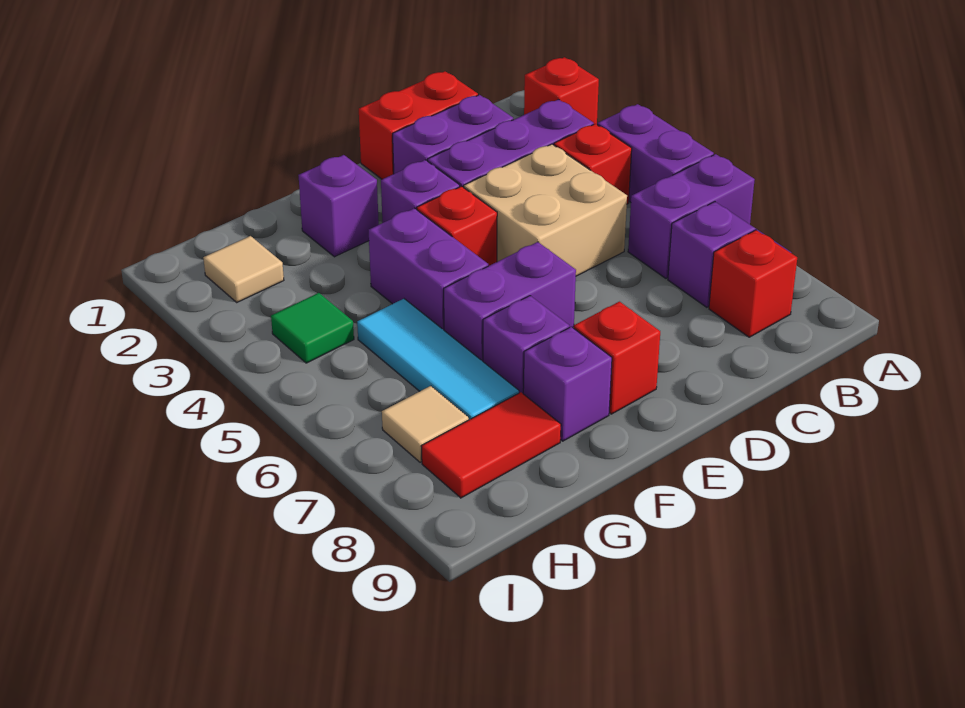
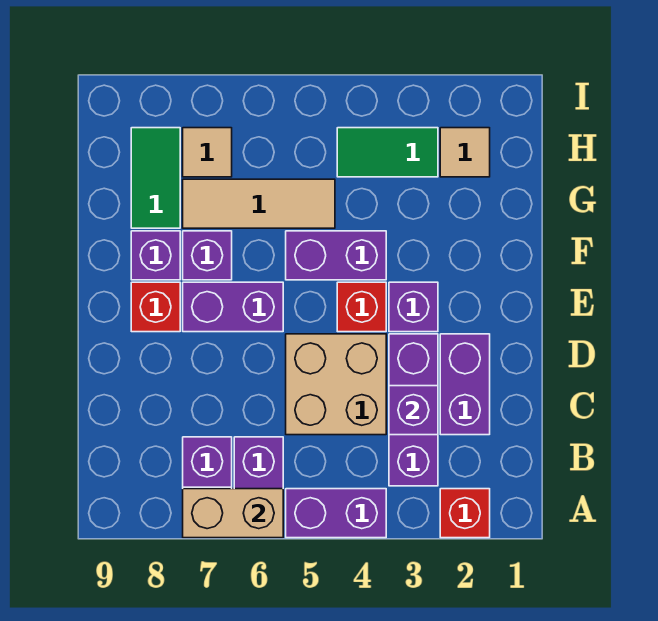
none -> tan 1x2 brick [183,489,283,538]
red 1x1 brick [554,124,632,204] -> none
red 1x1 brick [709,230,797,337] -> none
red 1x2 brick [359,71,478,179] -> none
purple 1x2 brick [444,242,576,361] -> purple 1x2 brick turned to [183,282,283,332]
purple 1x1 brick [298,155,379,257] -> purple 1x1 brick moved to [389,386,438,435]
cyan 1x3 tile [357,299,519,420] -> tan 1x3 tile [183,179,335,228]
red 1x2 tile [421,392,561,498] -> green 1x2 tile [131,128,180,228]
green 1x1 tile [271,293,354,363] -> green 1x2 tile [337,128,438,177]

